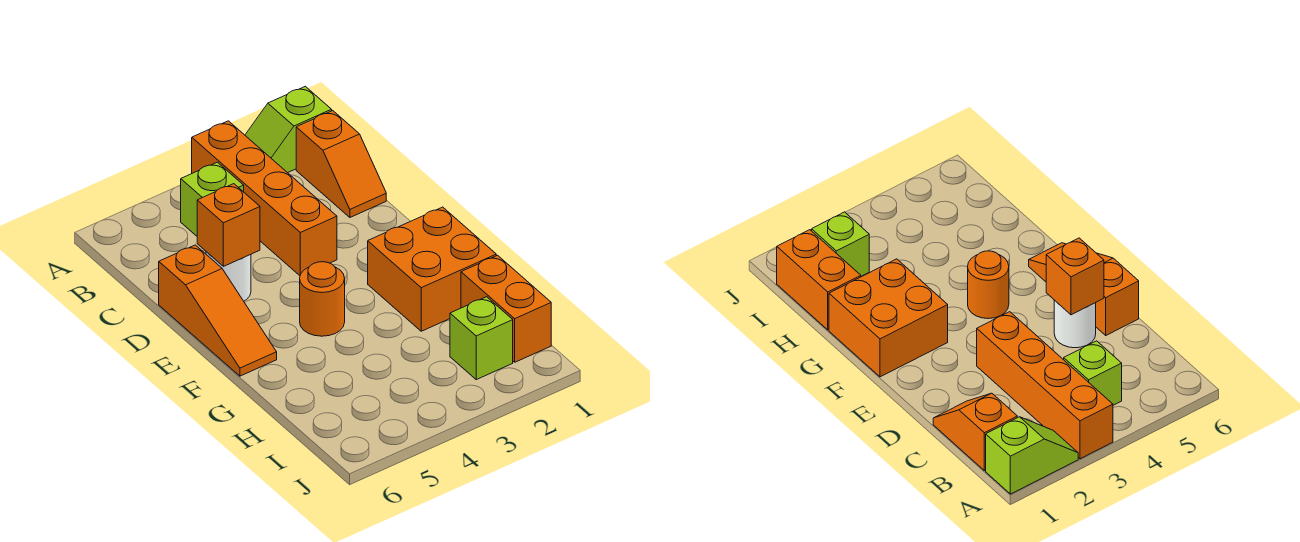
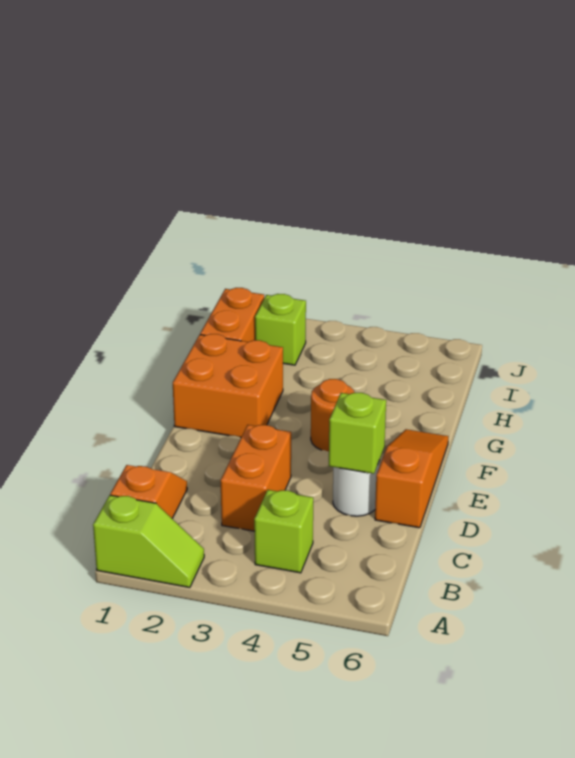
orange 1x4 brick [192,121,337,276] -> orange 1x2 brick [221,425,291,531]
orange 1x1 brick [197,184,260,266] -> lime 1x1 brick [329,393,386,474]

